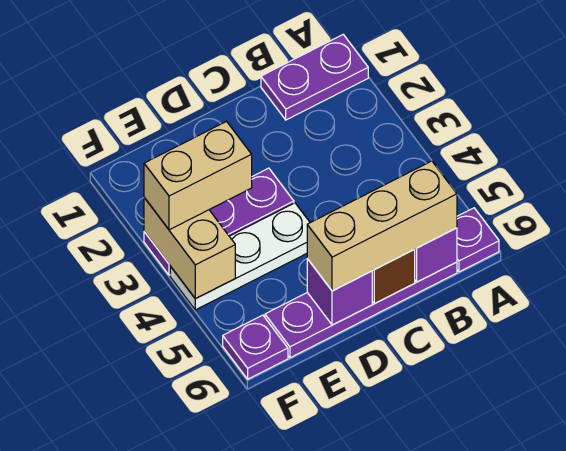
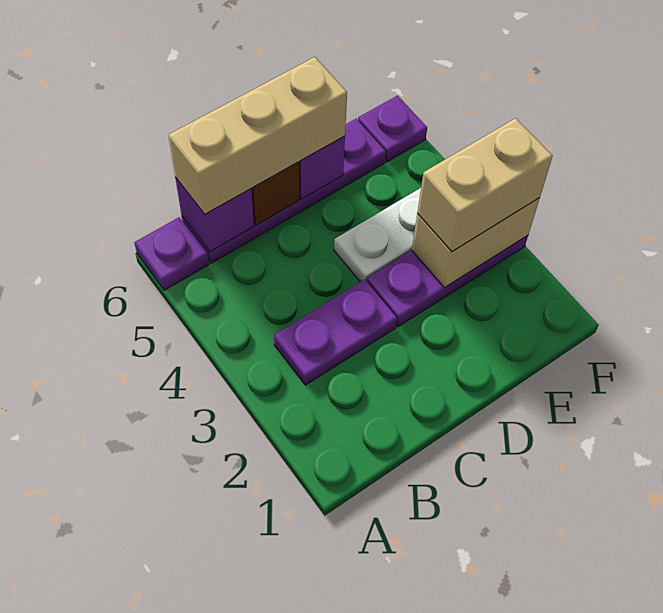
purple 1x2 plate [261,35,368,120] -> purple 1x2 plate moved to [274,279,397,385]
tan 1x2 brick [144,198,235,299] -> tan 1x2 brick turned to [412,198,540,288]

